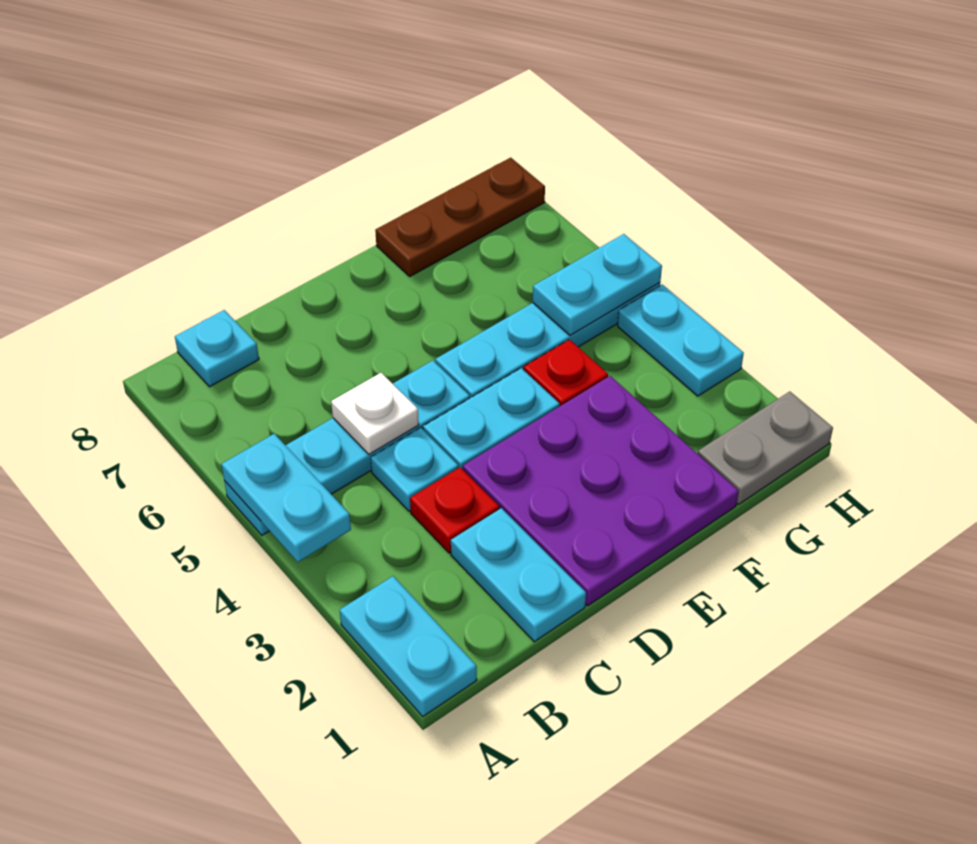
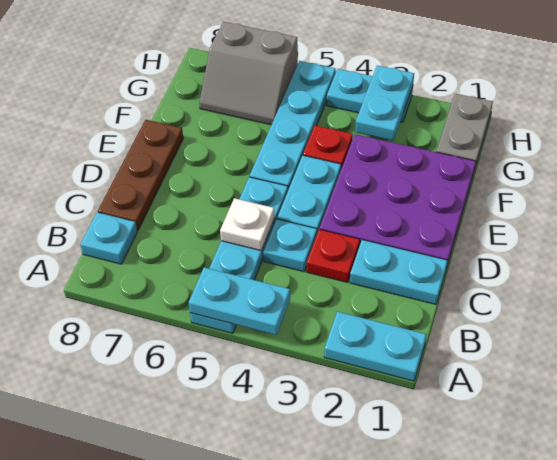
brown 1x3 plate [375,158,545,276] -> brown 1x3 plate moved to [98,120,183,230]
cyan 1x2 plate [533,234,662,335] -> cyan 1x2 plate moved to [355,65,414,141]
none -> grey 2x2 slope [199,22,298,125]

